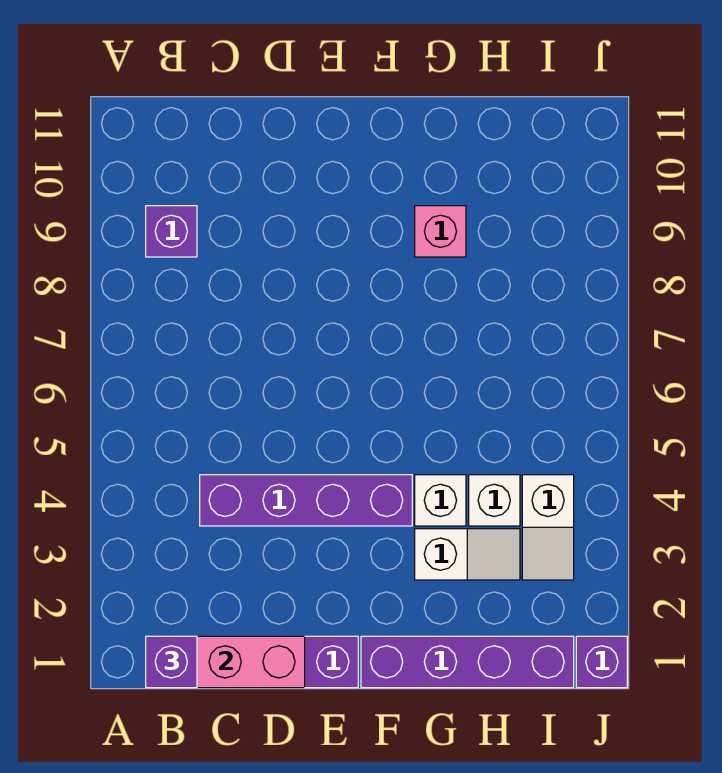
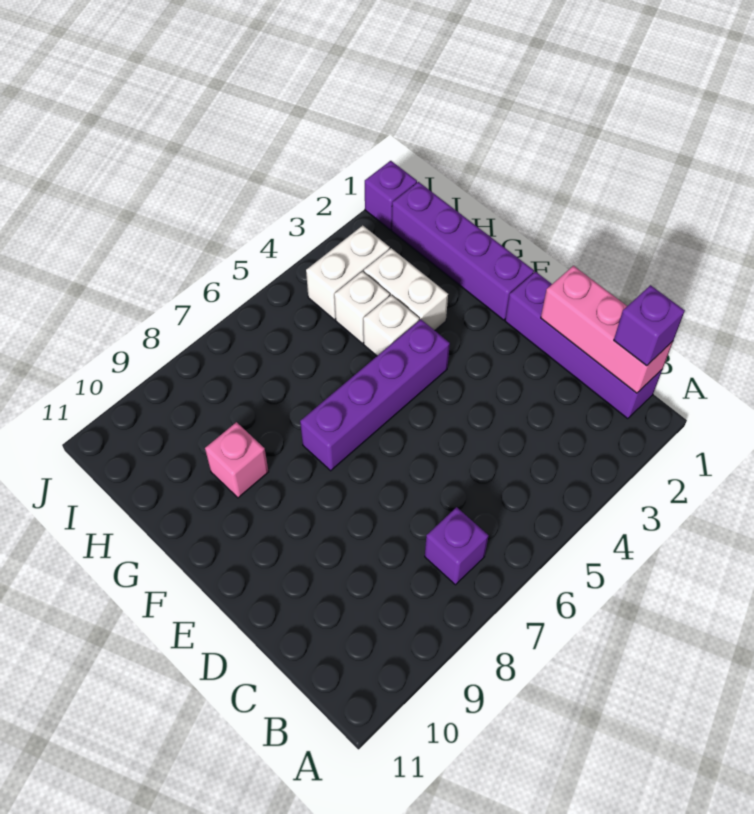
purple 1x1 brick [146,206,197,257] -> purple 1x1 brick moved to [425,507,488,585]
purple 1x4 brick [200,475,412,526] -> purple 1x4 brick turned to [300,320,450,471]
white 1x2 slope [415,529,520,580] -> white 1x2 brick [364,248,448,330]
white 1x2 slope [522,475,574,580] -> white 1x2 brick [306,225,390,320]

